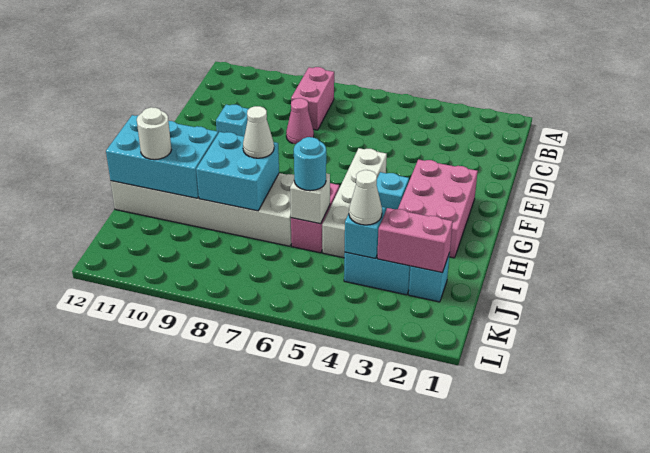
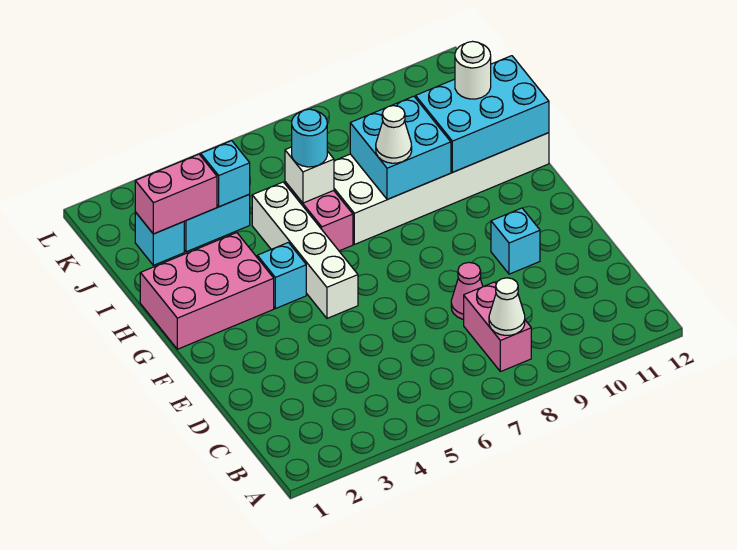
pink 2x3 brick [398,159,478,258] -> pink 2x3 brick turned to [140,233,274,349]
white 1x1 cone [349,170,382,225] -> white 1x1 cone moved to [489,278,525,335]

